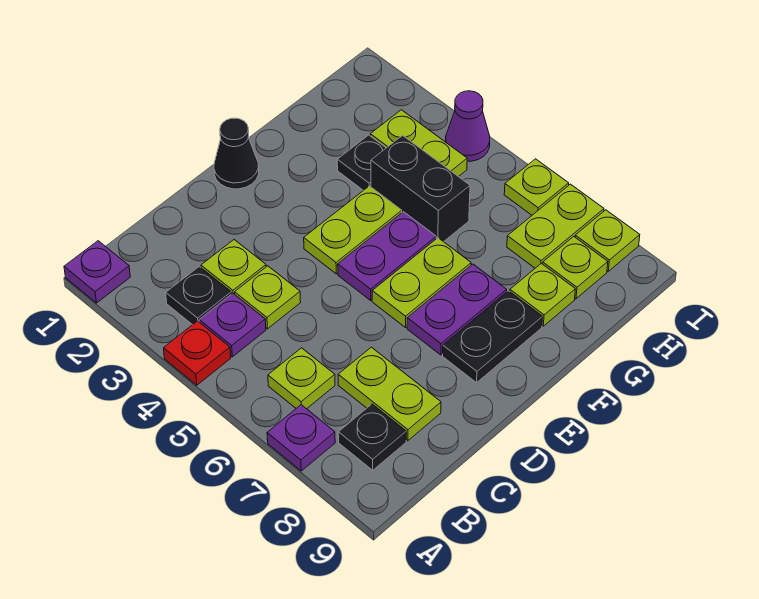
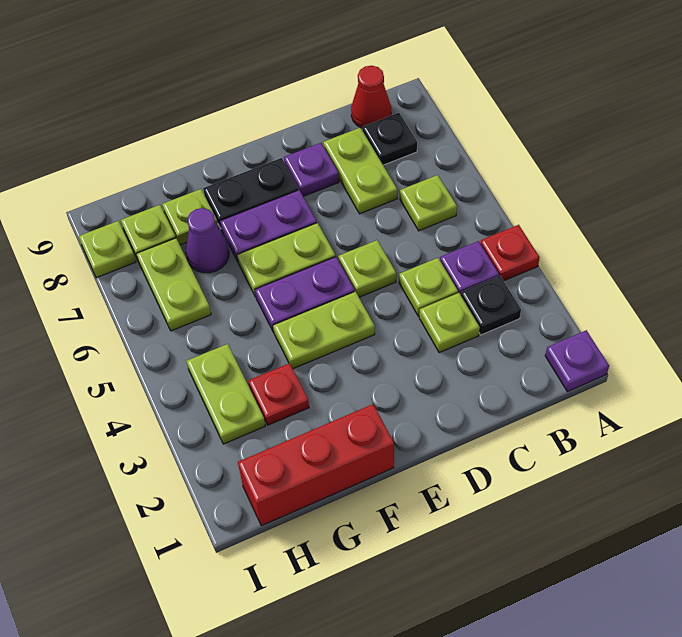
purple 1x1 plate [267,405,335,471] -> purple 1x1 plate moved to [284,143,339,197]
none -> red 1x1 cone [351,66,391,128]
black 1x1 cone [214,118,259,189] -> none
none -> red 1x3 brick [238,404,394,526]
black 1x1 plate [337,135,386,190] -> red 1x1 plate [249,363,309,425]
black 1x2 brick [371,136,470,242] -> none
lime 1x2 plate [507,184,604,268] -> lime 1x2 plate turned to [137,238,211,331]
purple 1x1 cone [446,91,490,161] -> purple 1x1 cone moved to [186,208,229,273]
lime 1x1 plate [504,159,569,215] -> lime 1x1 plate moved to [338,240,396,297]

